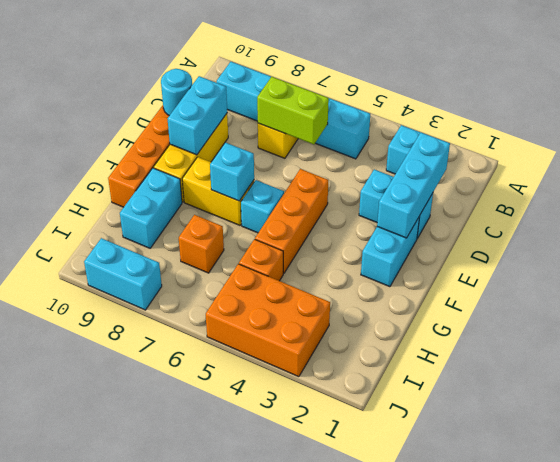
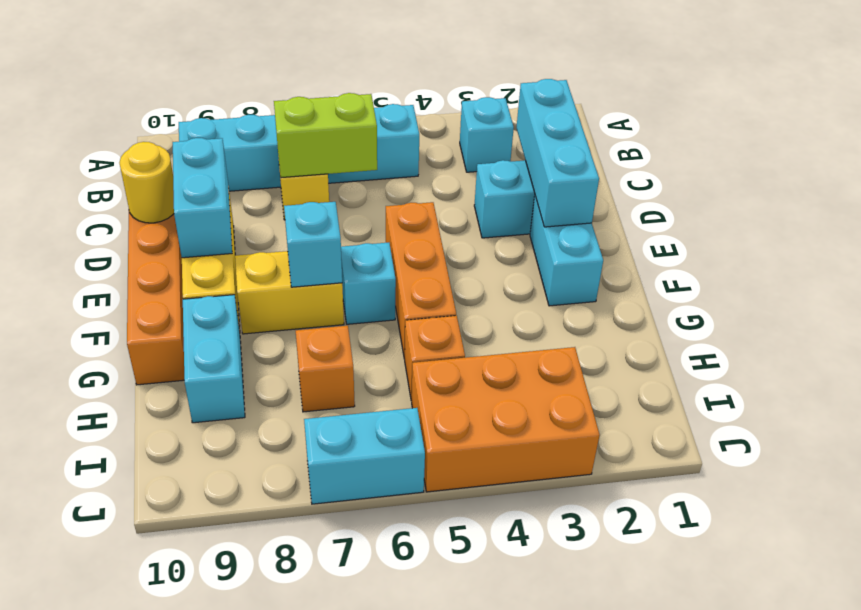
cyan 1x1 round brick [161,69,192,116] -> yellow 1x1 round brick [119,142,174,223]
cyan 1x2 brick [84,238,162,310] -> cyan 1x2 brick moved to [304,408,425,504]

